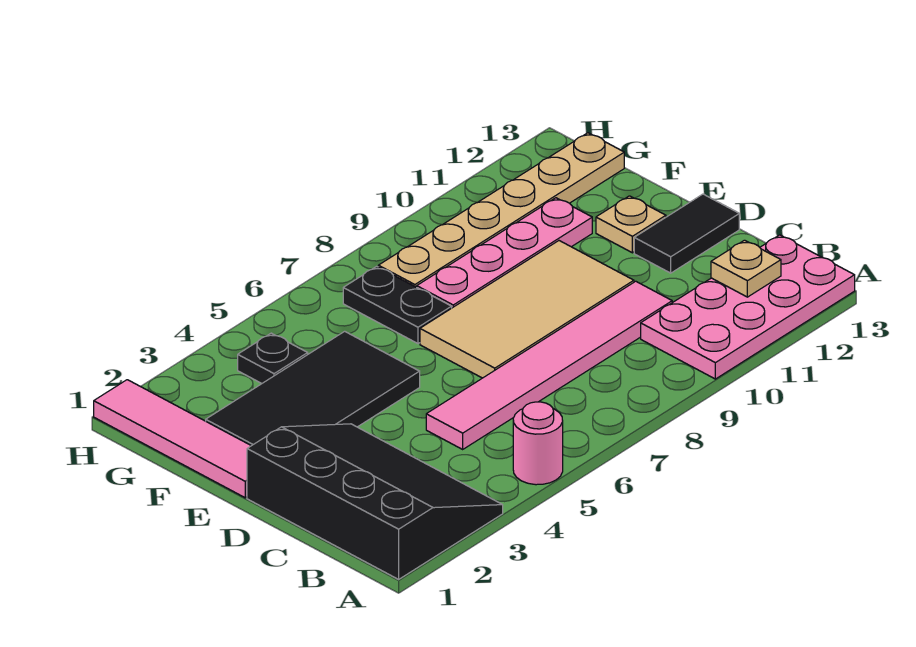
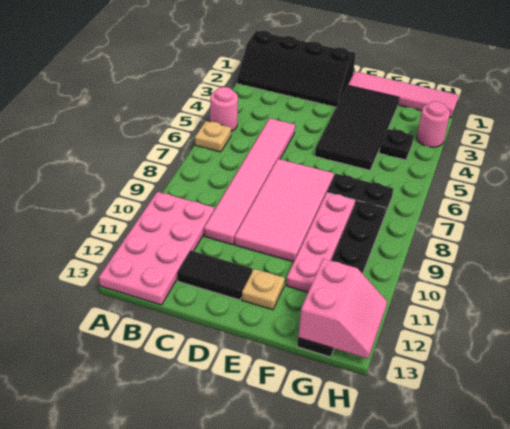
black 3x4 slope [247,424,503,579] -> black 2x4 slope [237,30,356,107]
tan 1x1 plate [711,240,781,297] -> tan 1x1 plate moved to [195,121,231,152]
tan 2x4 tile [420,241,634,378] -> pink 2x4 tile [234,159,334,262]
black 1x2 tile [634,194,739,273] -> black 1x2 tile turned to [177,250,252,300]
tan 1x6 plate [378,133,624,287] -> black 1x6 plate [297,200,386,357]
none -> pink 2x2 slope [298,259,387,359]
none -> pink 1x1 round brick [417,101,450,147]

